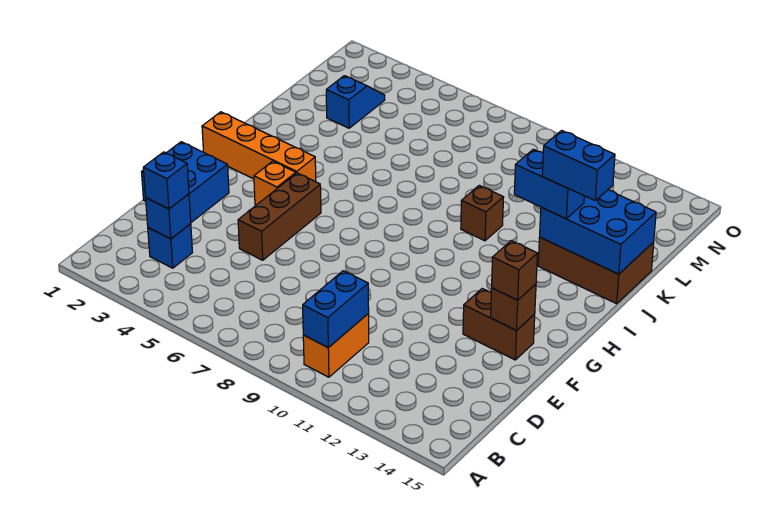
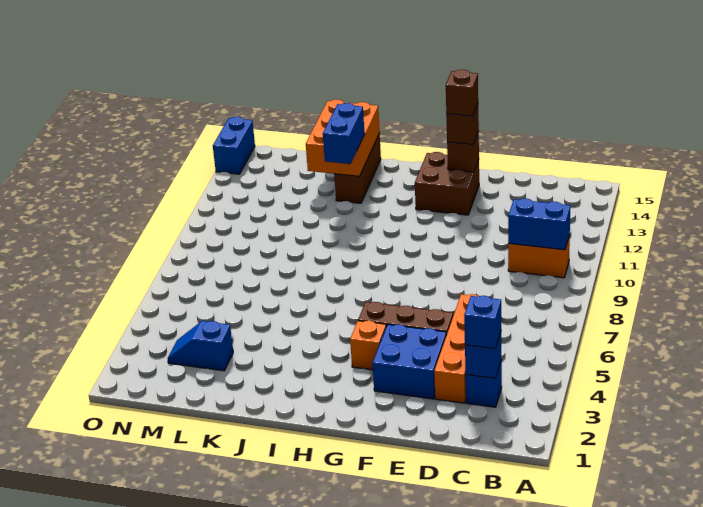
blue 2x2 brick [142,142,229,222] -> blue 2x2 brick moved to [373,325,446,399]
brown 1x2 brick [463,289,535,360] -> brown 2x2 brick [415,152,479,215]
orange 1x4 brick [202,112,316,182] -> orange 1x4 brick moved to [434,294,478,403]
brown 1x1 brick [461,185,504,241] -> brown 1x1 brick moved to [446,70,478,116]
brown 2x3 brick [538,237,654,304] -> brown 1x3 brick [334,133,381,203]
blue 2x3 brick [540,190,656,274] -> orange 2x3 brick [306,100,380,176]
blue 1x2 brick [542,131,615,200] -> blue 1x2 brick moved to [213,117,255,174]

